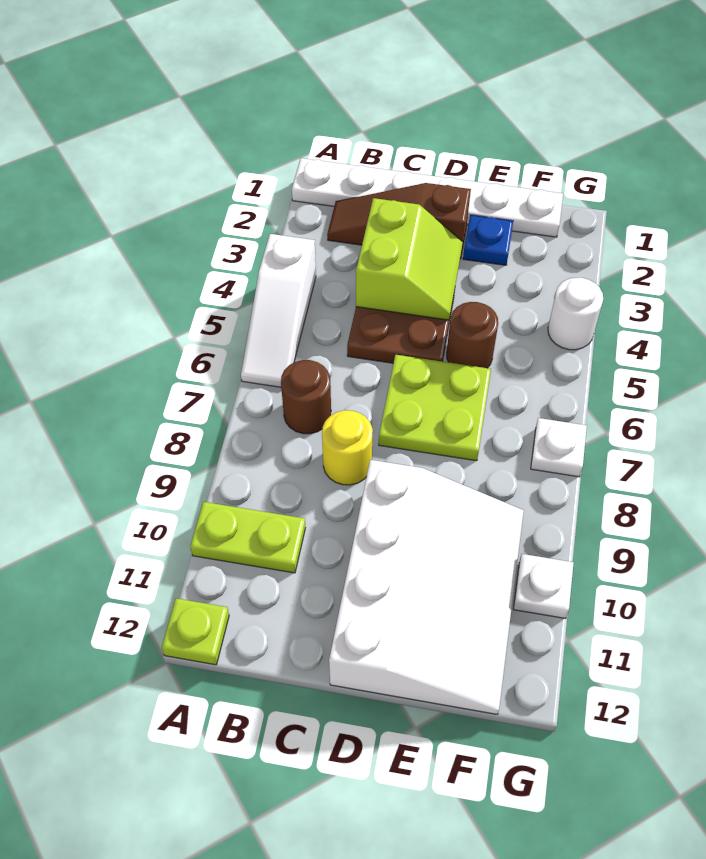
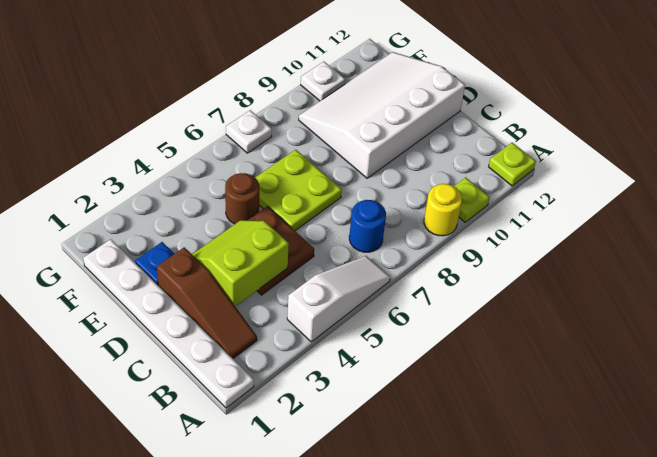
lime 1x2 plate [190,502,305,573] -> lime 1x1 plate [454,177,490,222]
brown 1x1 round brick [281,360,331,434] -> blue 1x1 round brick [349,200,386,252]
yellow 1x1 round brick [322,410,373,485] -> yellow 1x1 round brick moved to [424,184,462,236]
white 1x1 round brick [548,278,603,350] -> none

